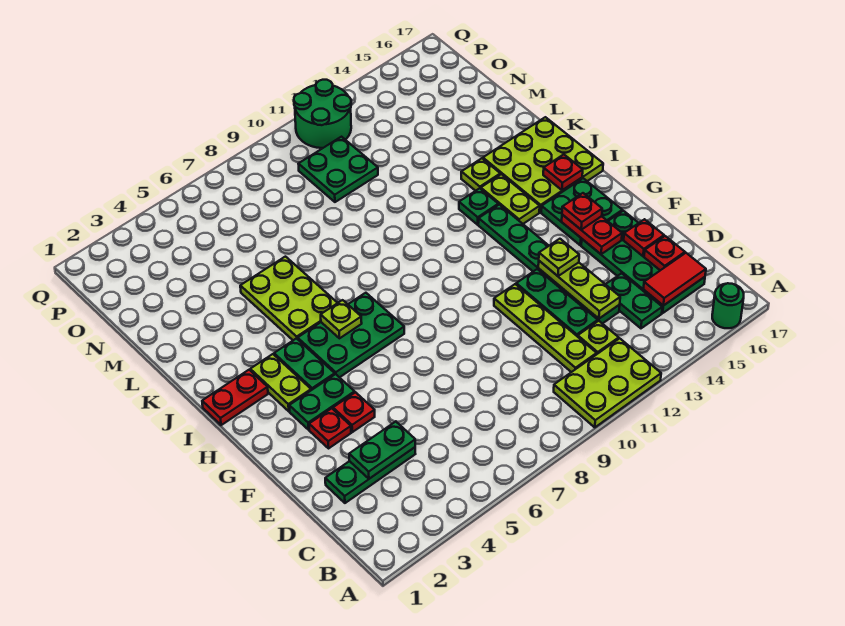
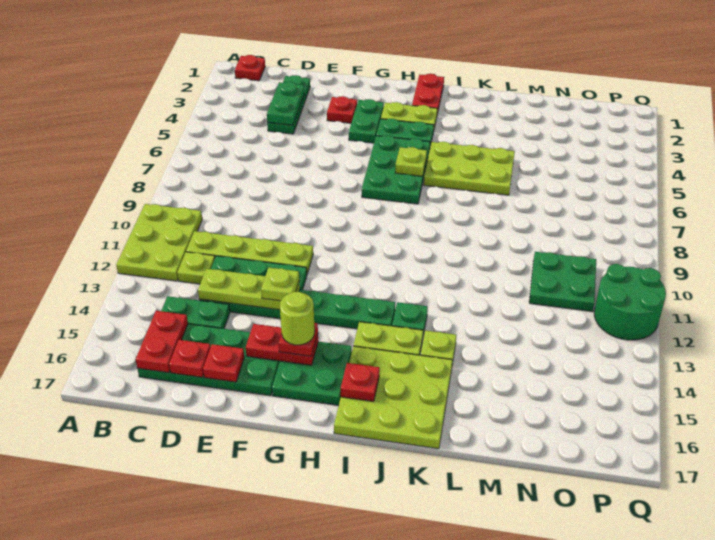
green 1x1 round brick [712,283,744,328] -> none
red 1x2 tile [644,253,706,306] -> red 1x2 plate [136,311,188,373]
red 1x1 plate [333,392,375,432] -> red 1x1 plate moved to [235,55,265,81]
none -> lime 1x1 round brick [280,292,315,345]

